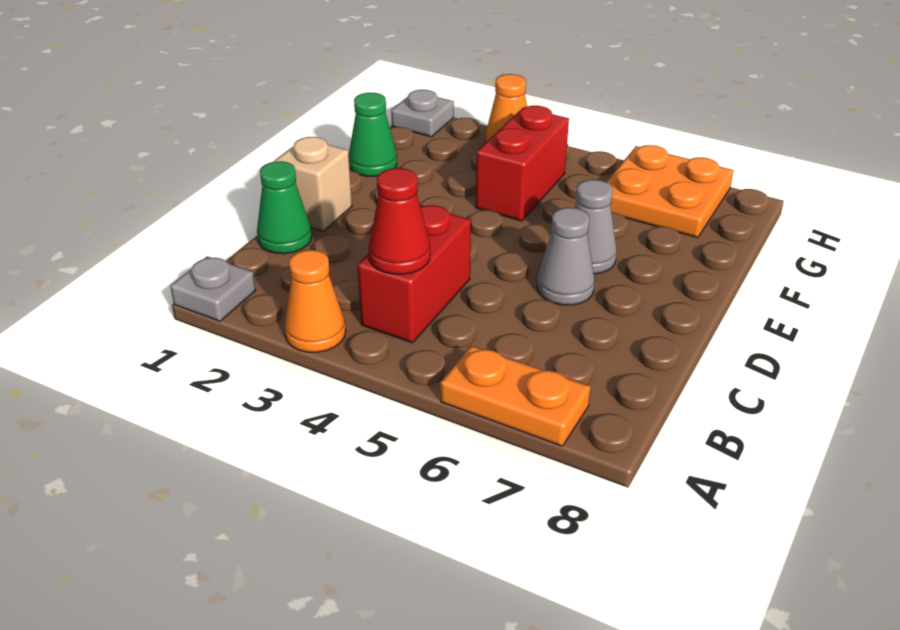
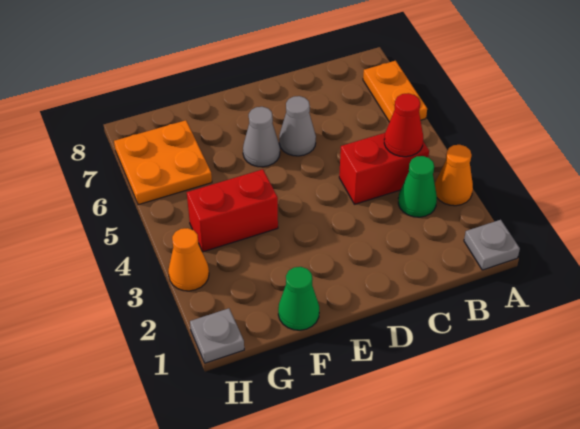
green 1x1 cone [257,161,312,254] -> green 1x1 cone moved to [398,156,437,217]
tan 1x1 brick [274,137,352,231] -> none

